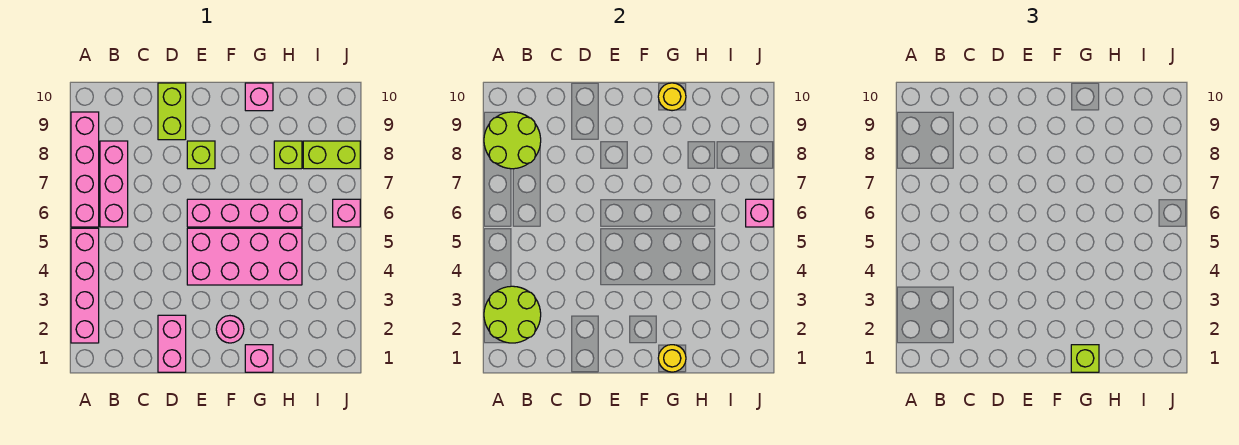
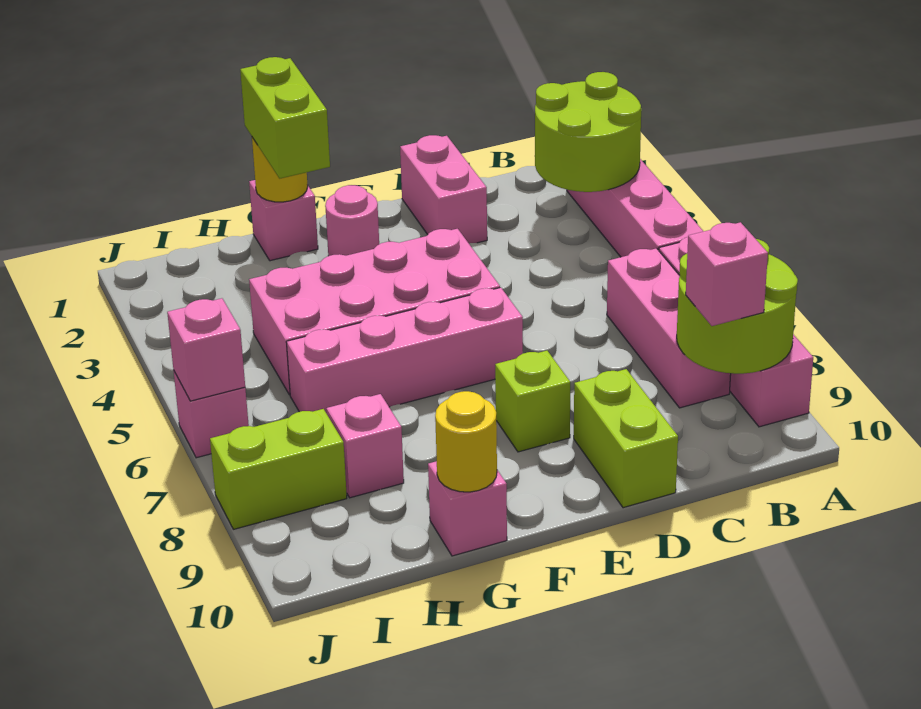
none -> pink 1x1 brick [686,222,768,326]
lime 1x1 brick [1071,345,1099,372] -> lime 1x2 brick [240,57,330,179]
lime 1x1 brick [274,141,302,169] -> pink 1x1 brick [326,394,404,498]

